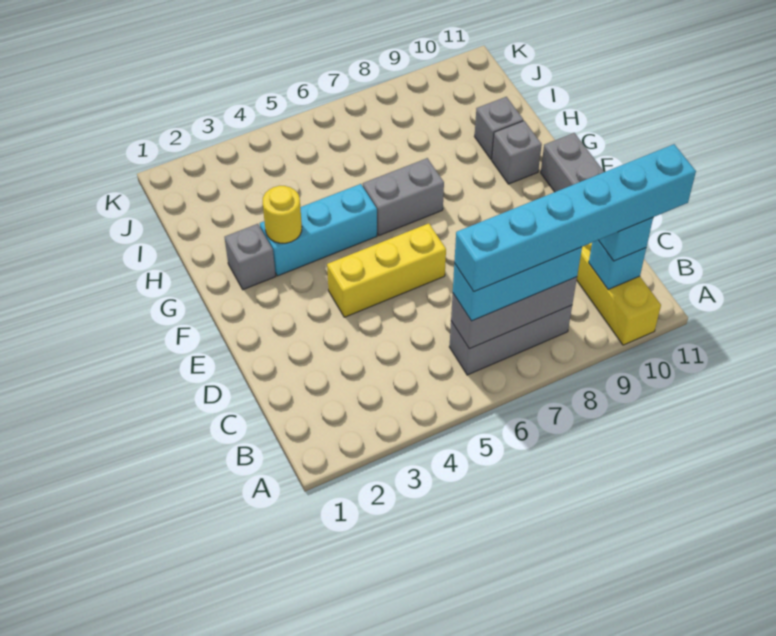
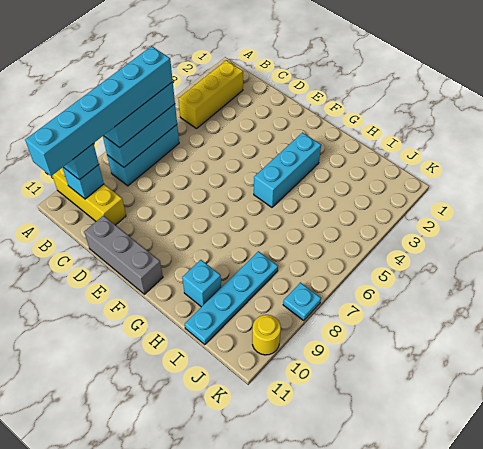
grey 1x3 brick [449,305,572,375] -> cyan 1x3 brick [107,125,179,186]
grey 1x3 brick [451,277,577,349] -> cyan 1x3 brick [103,104,177,167]
yellow 1x3 brick [327,223,446,317] -> yellow 1x3 brick moved to [179,60,243,129]
grey 1x1 brick [225,224,276,290] -> none
yellow 1x1 round brick [263,186,302,243] -> yellow 1x1 round brick moved to [252,315,281,355]
grey 1x2 brick [363,158,444,236] -> none
grey 1x1 brick [492,121,542,184] -> none
grey 1x1 brick [475,97,523,159] -> cyan 1x1 brick [182,260,221,307]
none -> cyan 1x4 plate [185,251,278,345]
none -> cyan 1x1 plate [283,283,321,321]

